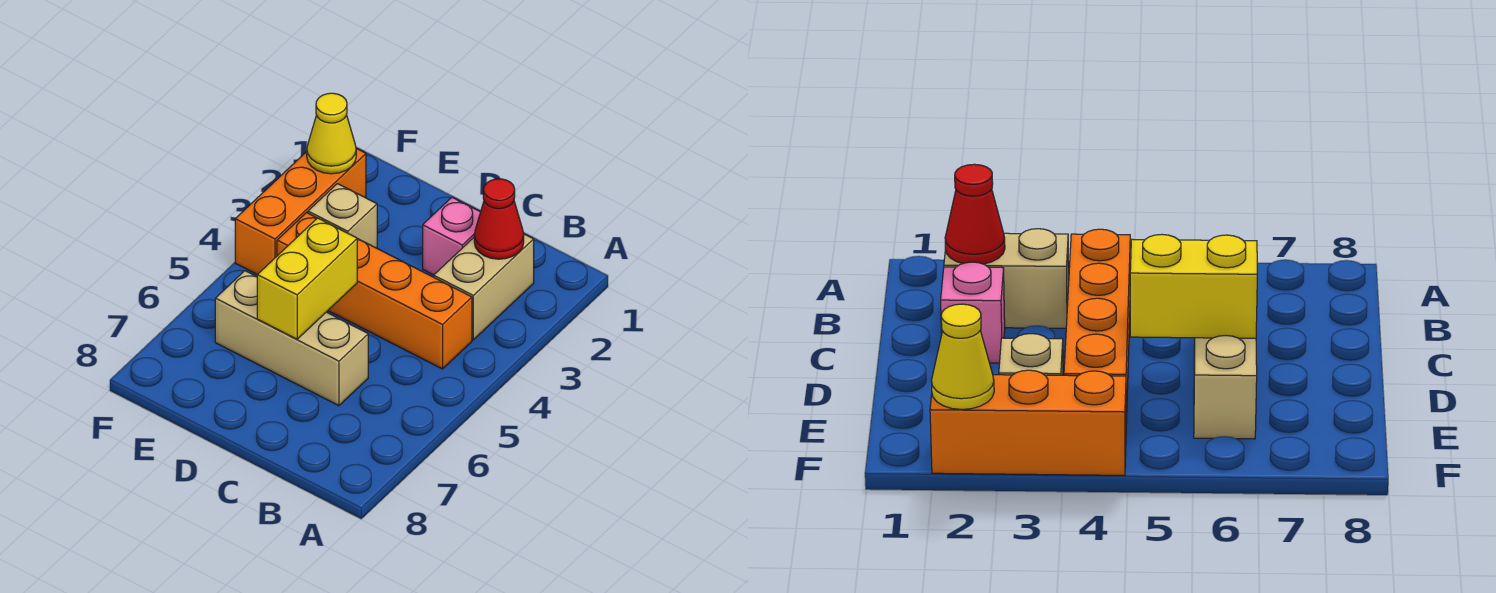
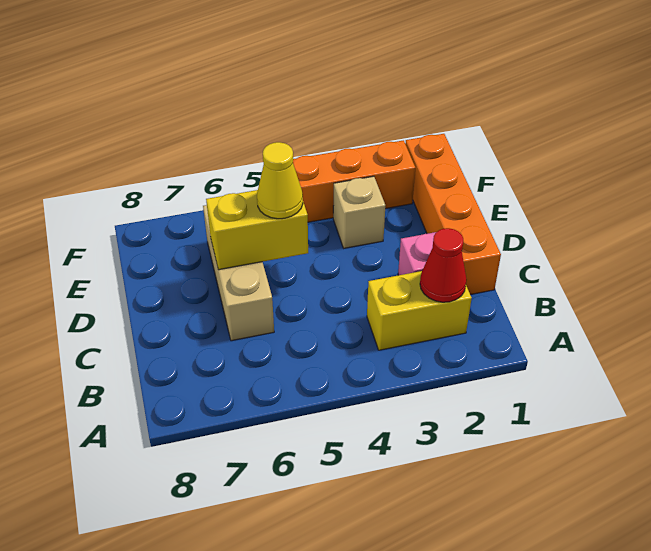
tan 1x2 brick [434,234,534,340] -> yellow 1x2 brick [367,271,472,350]
orange 1x4 brick [277,213,472,369] -> orange 1x4 brick moved to [405,134,501,295]
yellow 1x1 cone [307,93,356,174] -> yellow 1x1 cone moved to [257,142,303,219]

